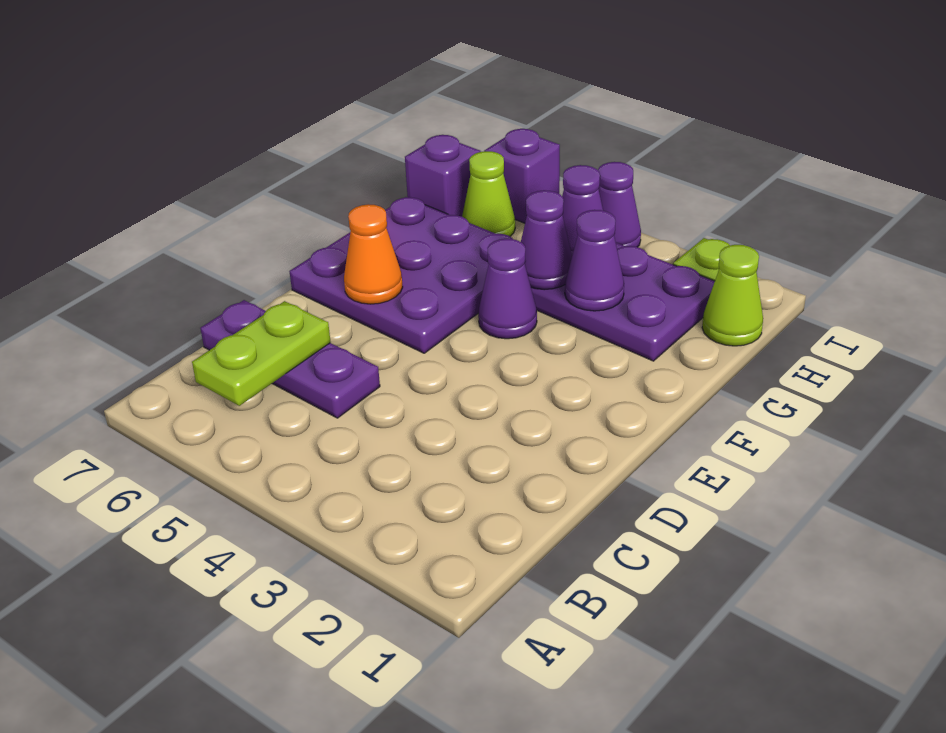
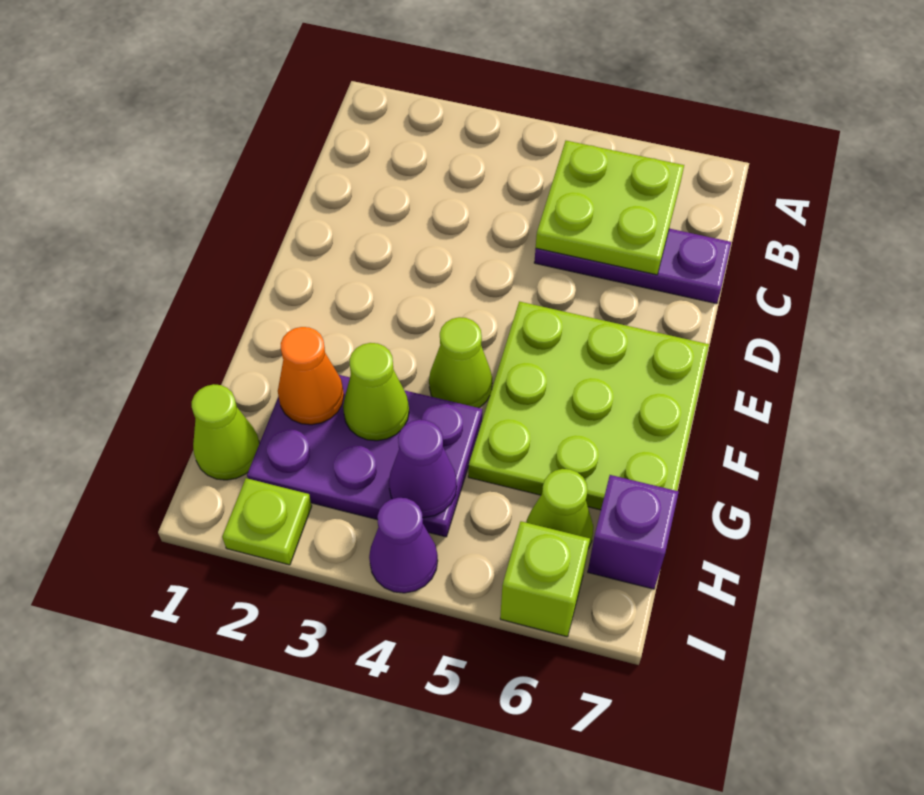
lime 1x2 plate [192,301,330,406] -> lime 2x2 plate [536,141,684,275]
purple 3x3 plate [289,197,513,353] -> lime 3x3 plate [468,301,709,510]
orange 1x1 cone [344,204,403,304] -> orange 1x1 cone moved to [278,327,344,425]
purple 1x1 cone [478,239,537,339] -> lime 1x1 cone [429,317,492,408]
purple 1x1 cone [565,210,624,311] -> lime 1x1 cone [343,343,409,441]
purple 1x1 cone [521,190,572,290] -> none
purple 1x1 brick [485,129,560,223] -> lime 1x1 brick [500,521,590,637]

